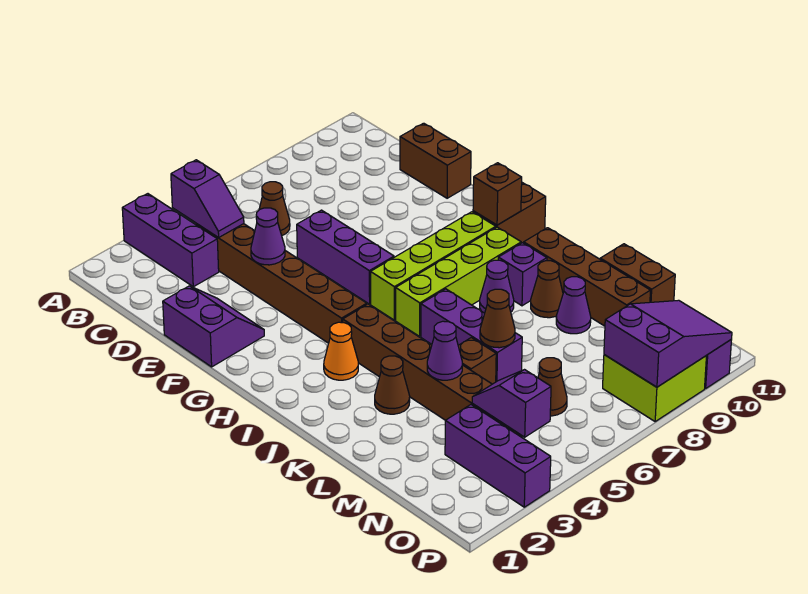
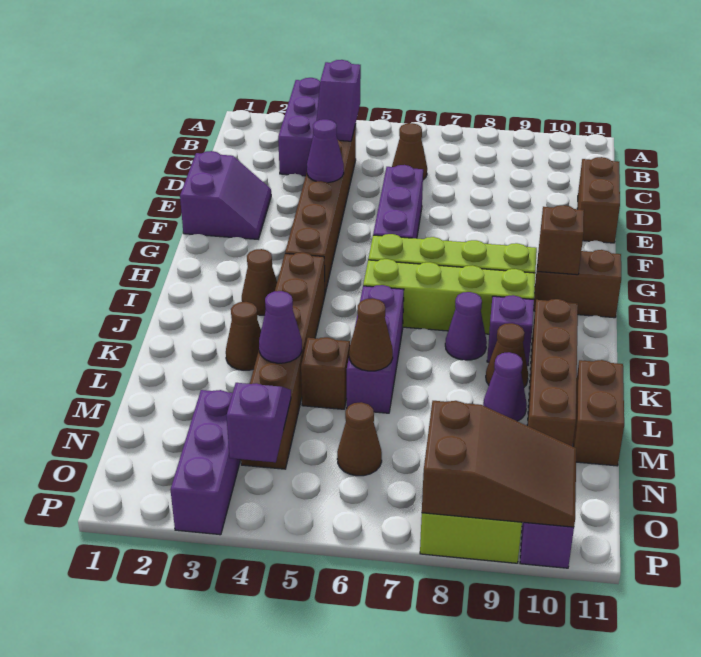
orange 1x1 cone [324,322,358,380] -> brown 1x1 cone [242,249,277,315]
purple 2x3 slope [604,300,732,387] -> brown 2x3 slope [422,401,576,527]

